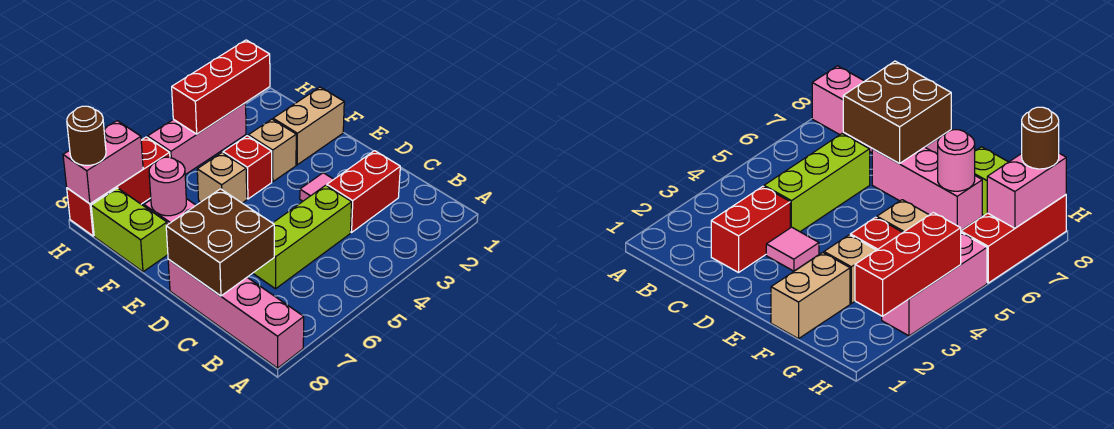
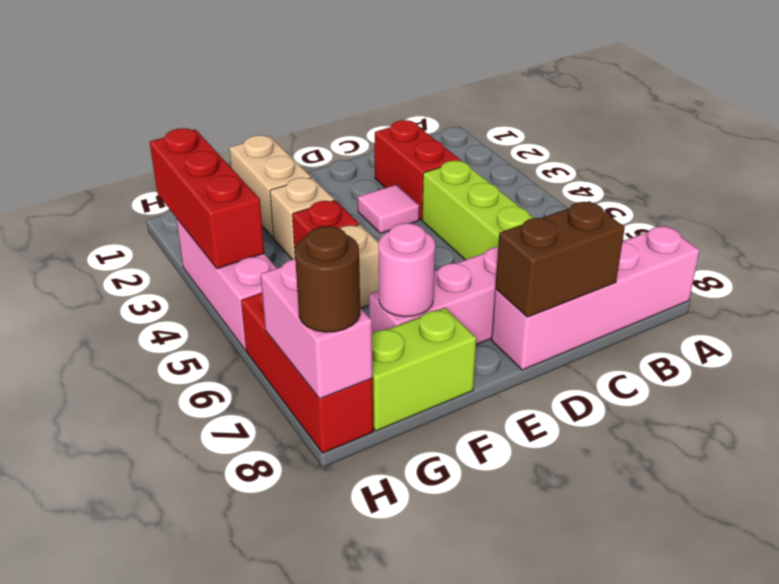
brown 2x2 brick [166,189,274,296] -> brown 1x2 brick [495,201,625,317]

